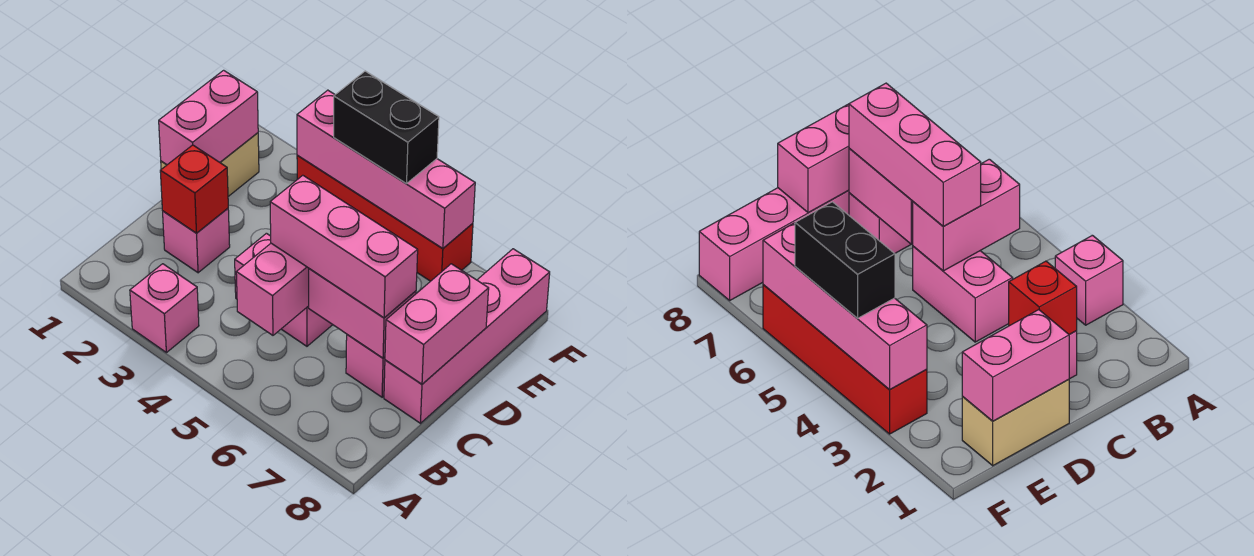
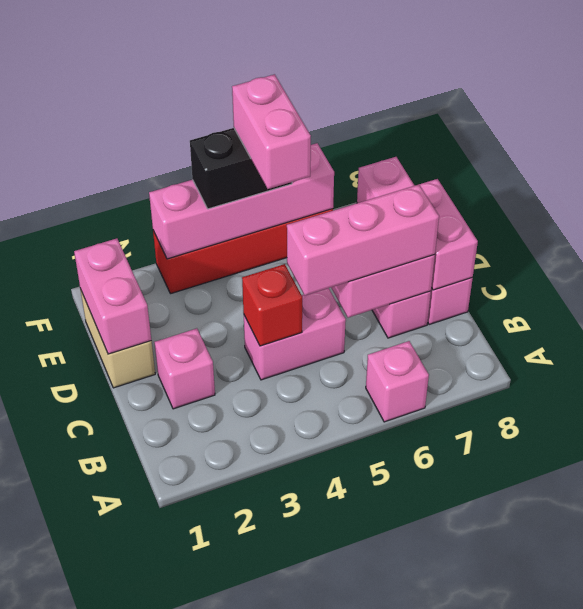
pink 1x1 brick [130,264,199,353] -> pink 1x1 brick moved to [366,341,429,422]
pink 1x2 brick [236,243,309,335] -> pink 1x2 brick moved to [232,74,311,189]
red 1x1 brick [160,145,228,233] -> red 1x1 brick moved to [242,264,302,346]

